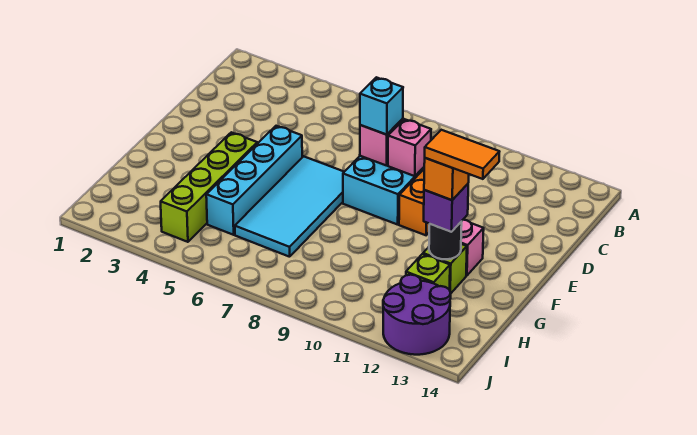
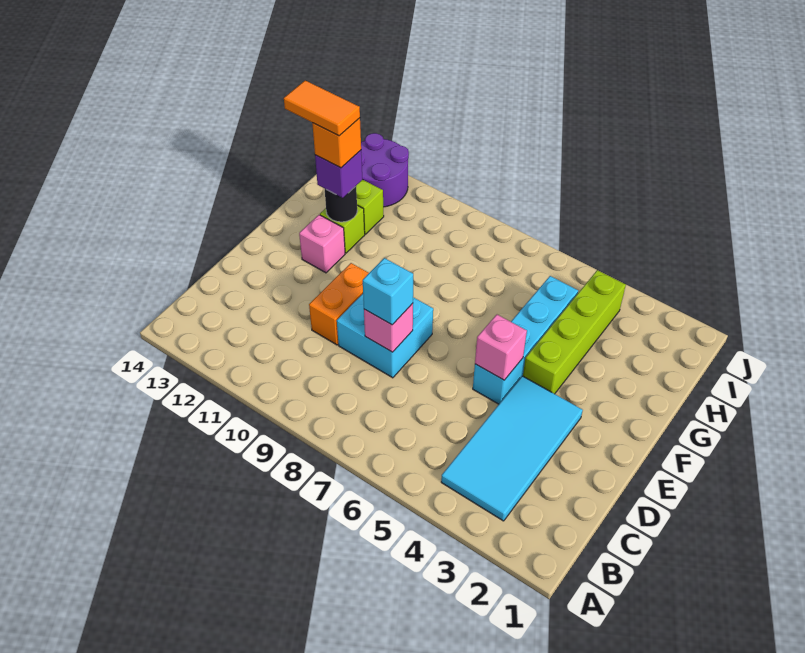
pink 1x1 brick [388,119,431,176] -> pink 1x1 brick moved to [475,315,527,380]
cyan 2x4 tile [235,156,344,257] -> cyan 2x4 tile moved to [441,376,583,521]

